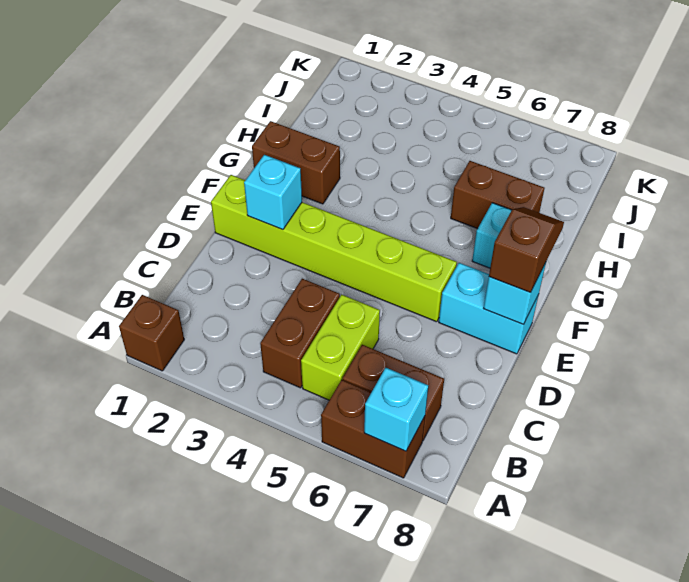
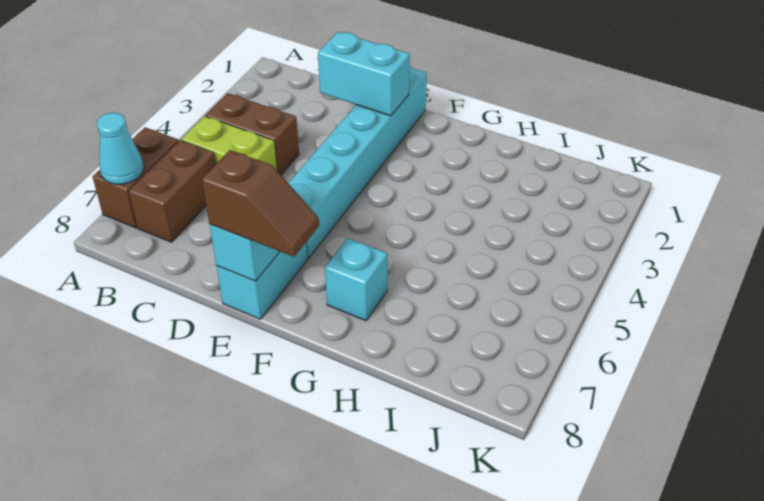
brown 1x1 brick [119,295,184,371] -> none
cyan 1x1 brick [364,367,428,451] -> cyan 1x1 cone [97,113,144,184]
lime 1x6 brick [211,175,457,322] -> cyan 1x6 brick [288,66,427,258]
cyan 1x1 brick [244,155,302,230] -> cyan 1x2 brick [318,32,410,116]
brown 1x2 brick [252,121,340,204] -> none
brown 1x2 brick [451,161,544,229] -> none

